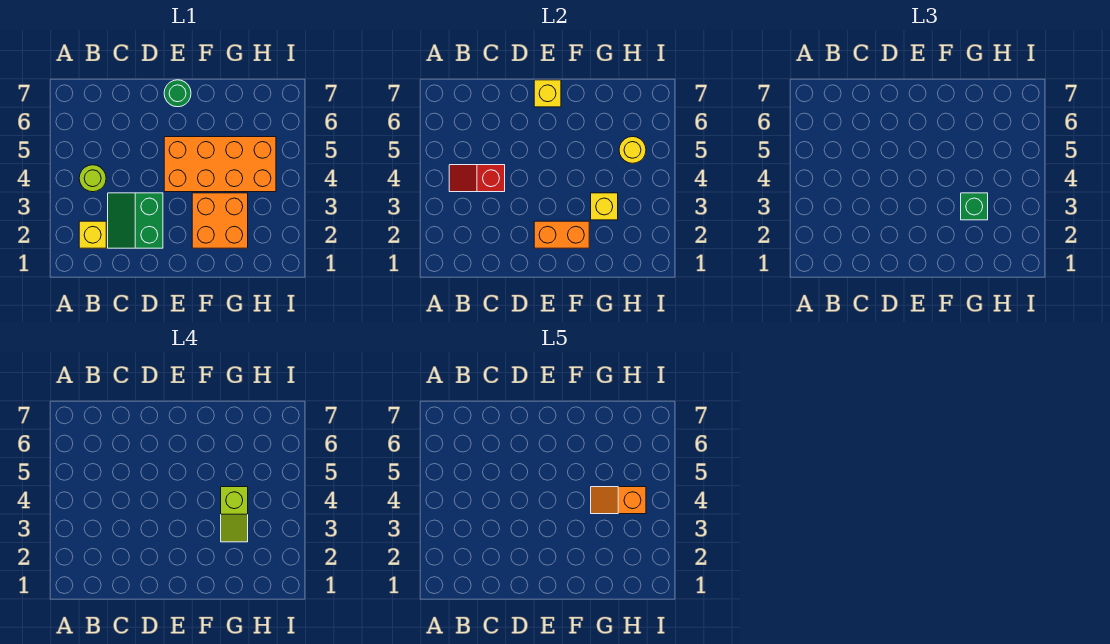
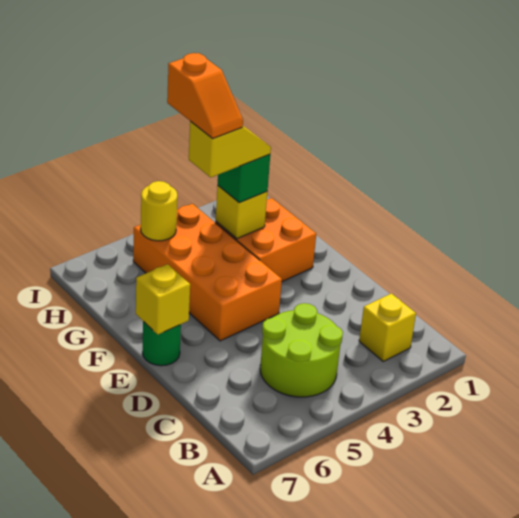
lime 1x1 round brick [79,165,106,192] -> lime 2x2 round brick [260,303,343,397]
red 1x2 slope [449,165,505,192] -> none
green 2x2 slope [108,193,163,248] -> none
orange 1x2 brick [534,221,589,248] -> none
lime 1x2 slope [221,487,248,542] -> yellow 1x2 slope [189,122,271,177]

